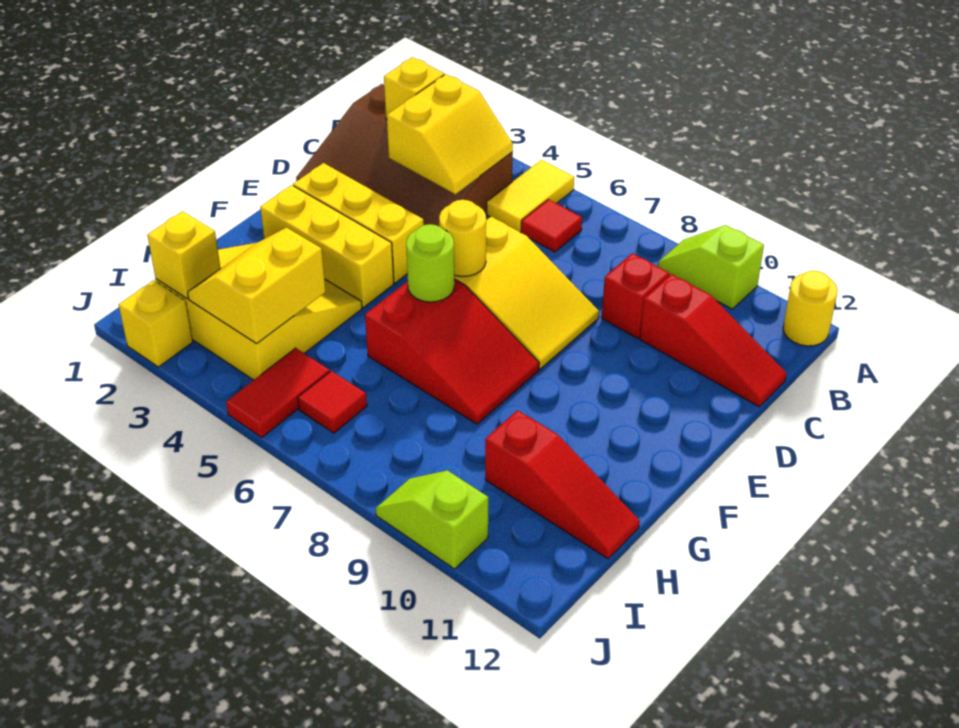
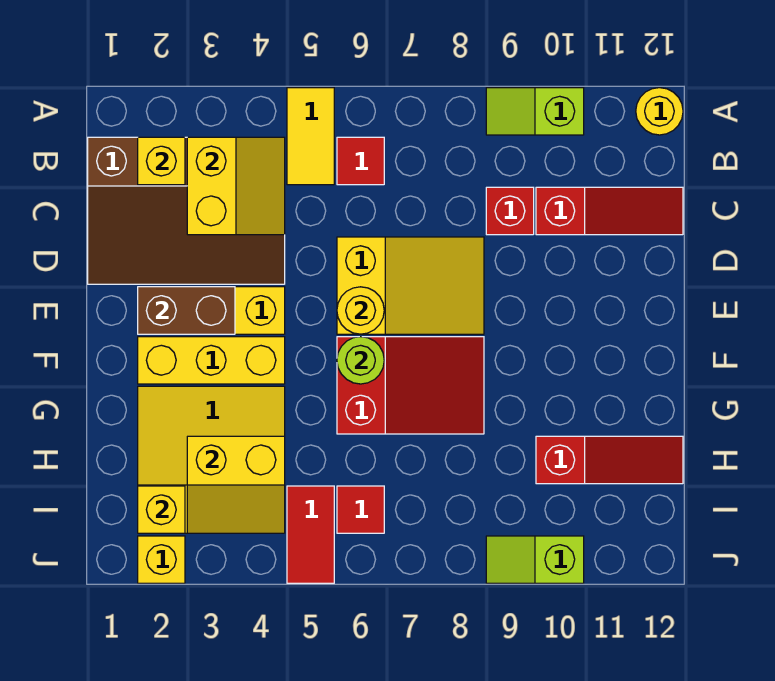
none -> brown 1x2 brick [138,287,235,334]
yellow 2x2 slope [188,228,325,344] -> yellow 2x2 slope turned to [187,436,285,533]

